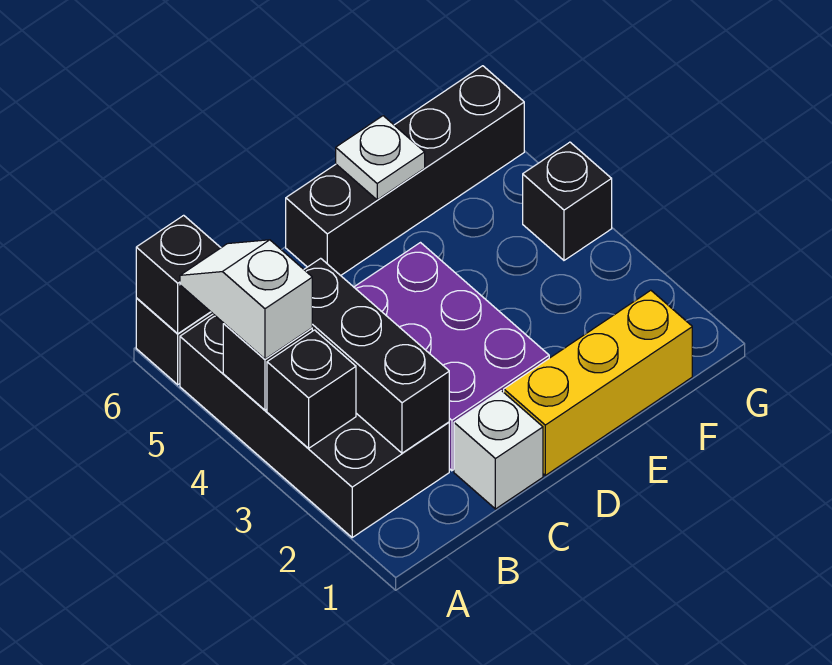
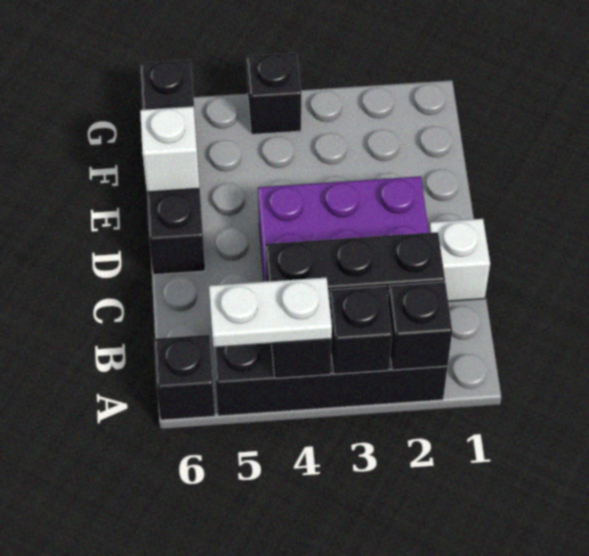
white 1x2 slope [180,240,312,359] -> white 1x2 plate [209,277,332,347]
black 1x1 brick [136,215,221,334] -> black 1x1 brick moved to [388,282,452,370]
yellow 1x3 brick [504,290,692,475] -> none
white 1x1 plate [336,116,425,200] -> white 1x1 brick [140,106,200,192]

